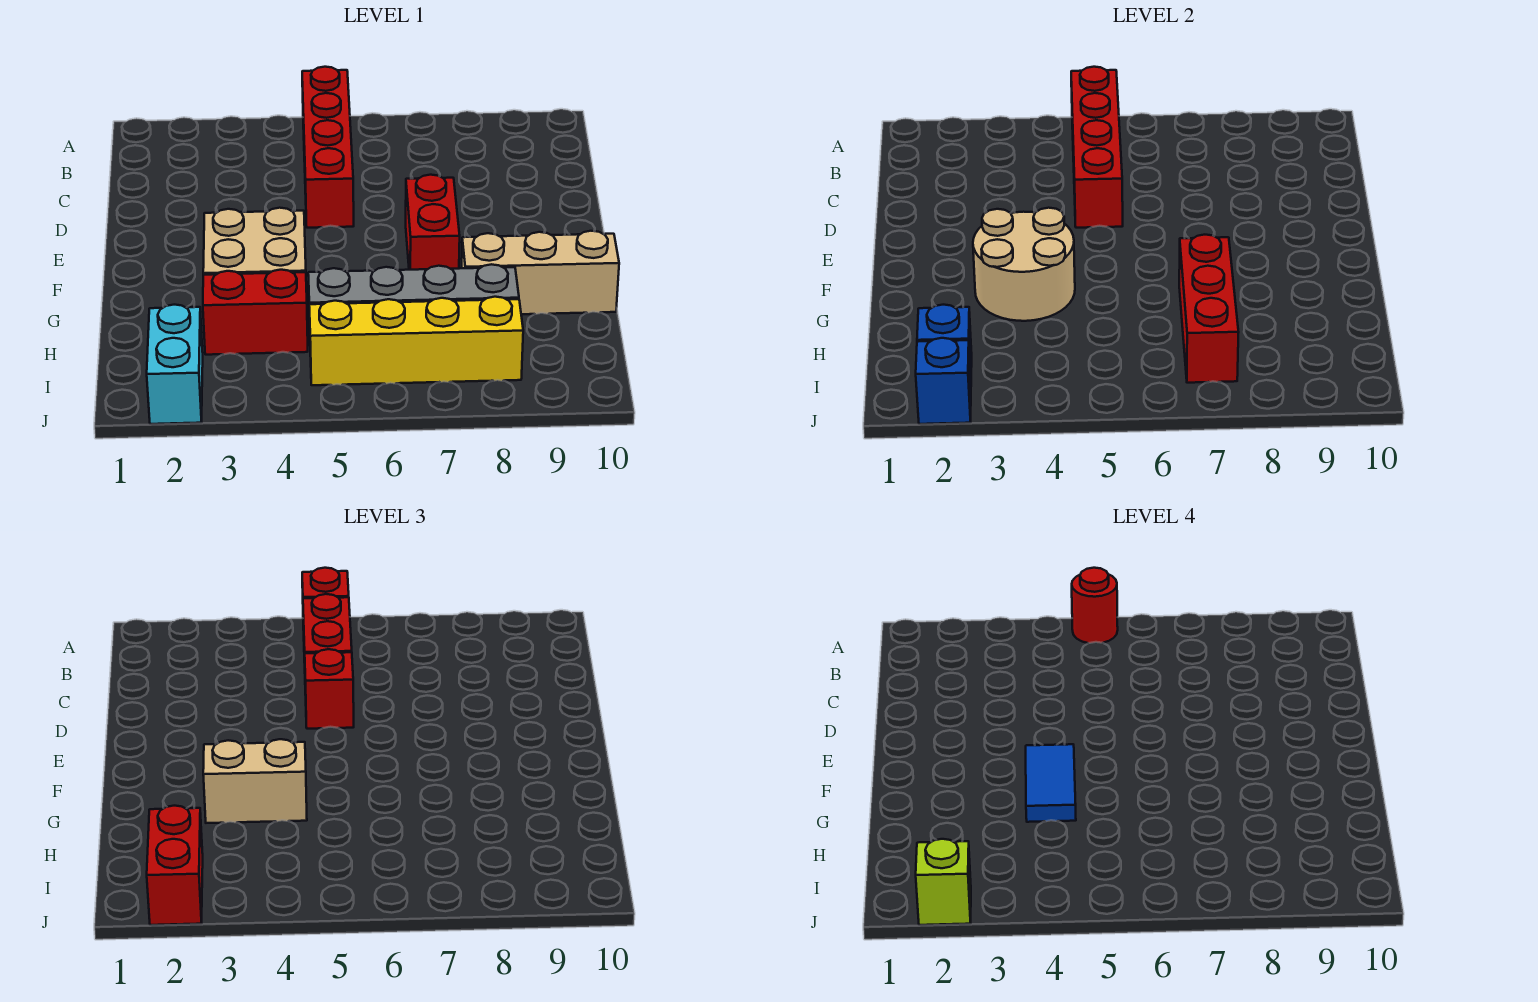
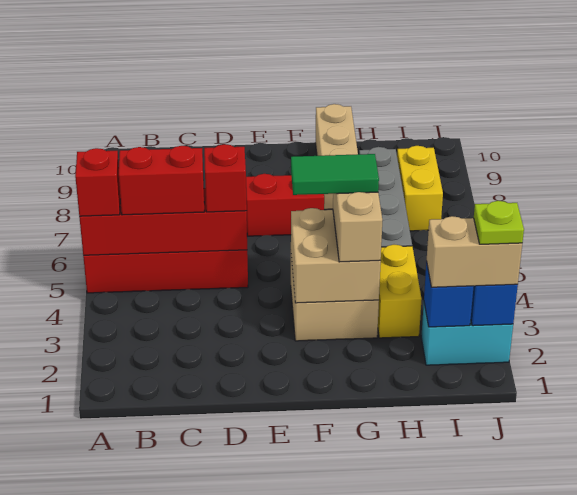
red 1x1 round brick [1072,568,1118,643] -> none
tan 2x2 round brick [973,208,1075,321] -> tan 2x2 brick [291,208,381,303]
blue 1x2 tile [1026,744,1076,822] -> green 1x2 tile [291,154,379,195]
red 1x3 brick [1179,235,1239,383] -> none
red 1x2 brick [203,270,308,355] -> yellow 1x2 brick [378,245,422,338]
red 1x2 brick [147,806,203,925] -> tan 1x2 brick [427,216,522,287]
yellow 1x4 brick [309,297,523,385] -> yellow 1x2 brick [397,145,443,231]
lime 1x1 brick [916,839,971,925] -> lime 1x1 plate [474,201,524,244]

